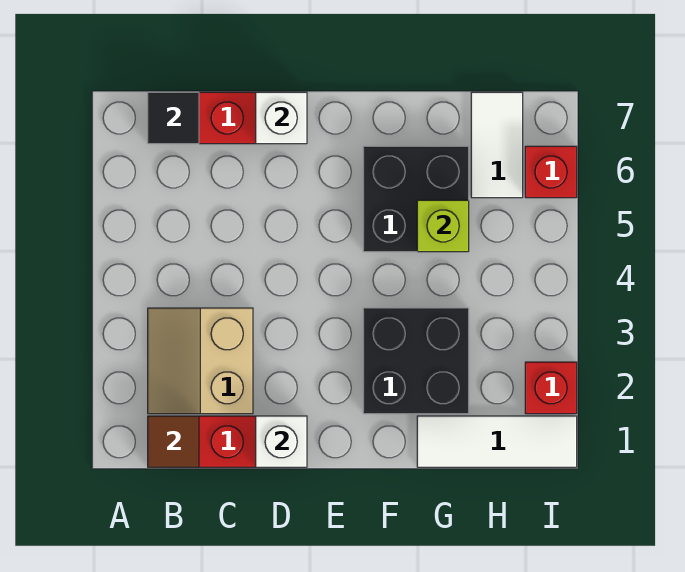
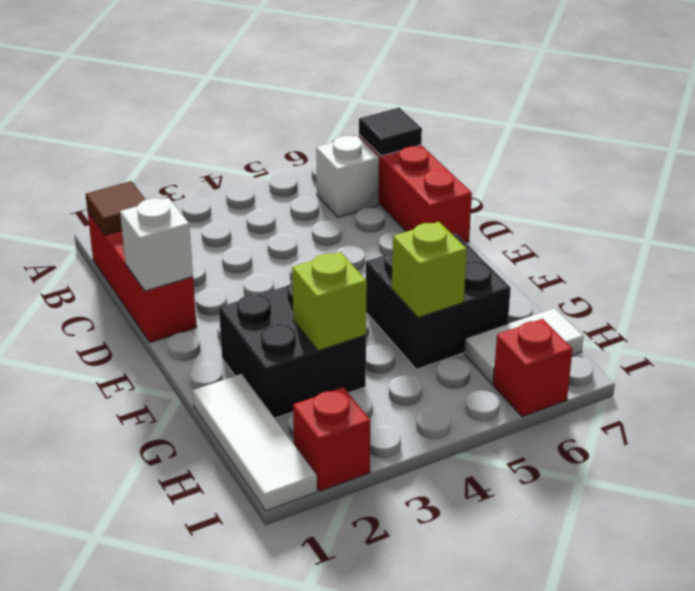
tan 2x2 slope [148,308,253,414] -> none
white 1x1 brick [256,92,307,144] -> white 1x1 brick moved to [316,136,379,217]
none -> lime 1x1 brick [292,252,367,351]

